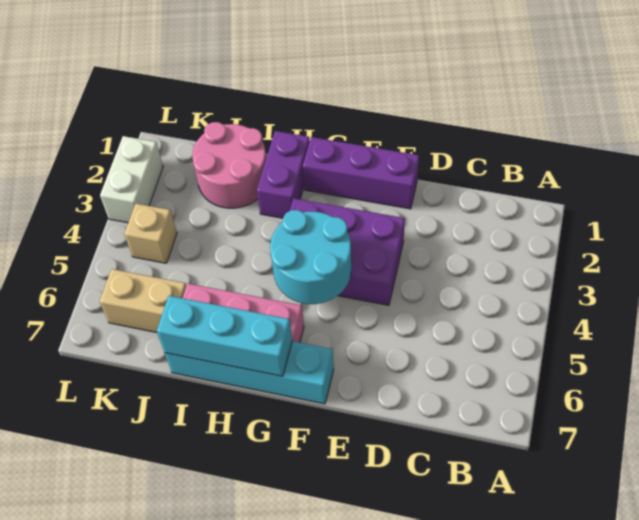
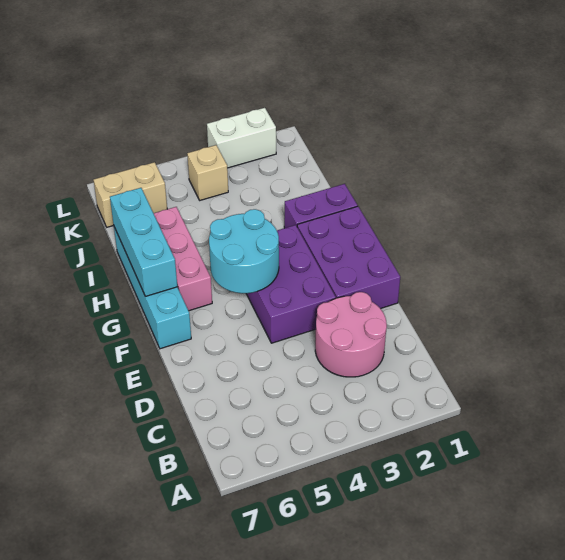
purple 1x3 brick [303,137,419,209] -> purple 2x3 brick [297,206,400,309]
pink 2x2 round brick [192,122,266,208] -> pink 2x2 round brick moved to [315,292,387,377]
tan 1x2 brick [100,269,186,332] -> tan 1x2 brick turned to [94,162,167,227]

